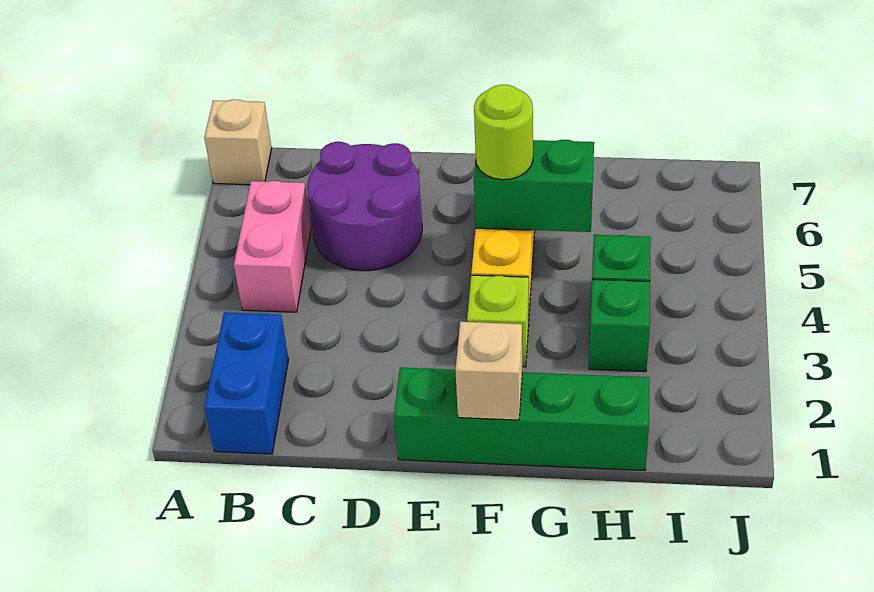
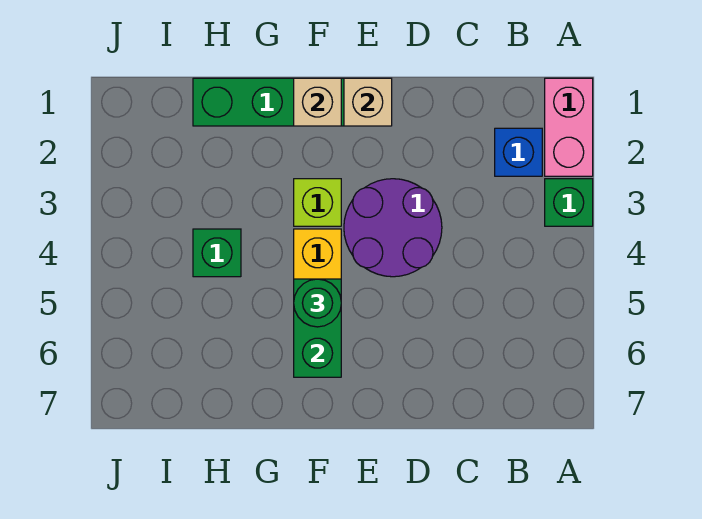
tan 1x1 brick [204,99,272,185] -> tan 1x1 brick moved to [344,78,392,126]
blue 1x2 brick [204,312,289,454] -> blue 1x1 brick [495,128,542,176]
pink 1x2 brick [234,181,311,312] -> pink 1x2 brick moved to [545,78,593,176]
purple 2x2 round brick [307,142,422,271] -> purple 2x2 round brick moved to [344,179,442,277]
green 1x2 brick [474,140,594,232] -> green 1x2 brick turned to [294,279,341,377]
lime 1x1 round brick [474,85,533,180] -> green 1x1 round brick [294,279,341,327]
green 1x1 brick [589,279,650,372] -> green 1x1 brick moved to [545,179,593,226]

